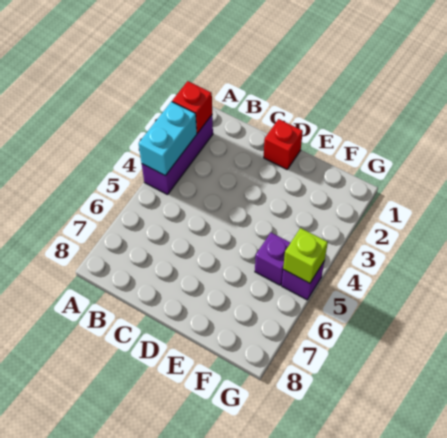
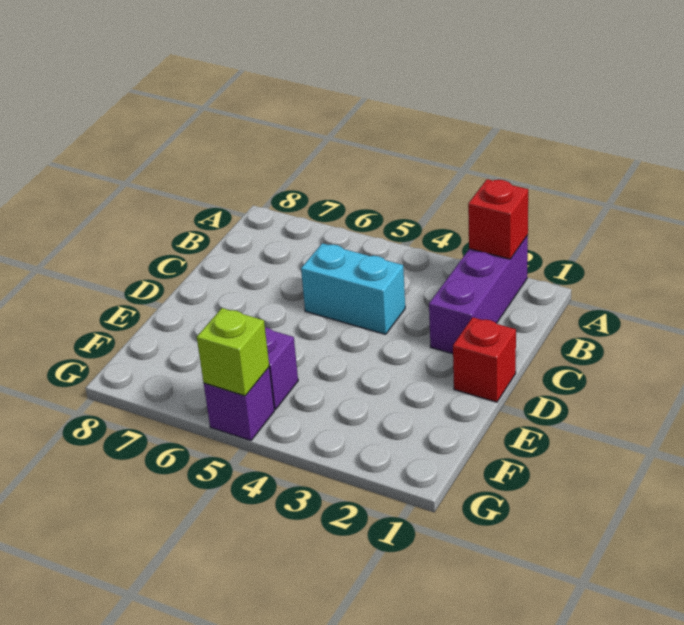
purple 1x3 brick [142,115,213,194] -> purple 1x3 brick turned to [429,235,528,354]
cyan 1x2 brick [139,102,197,176] -> cyan 1x2 brick moved to [301,243,405,334]

